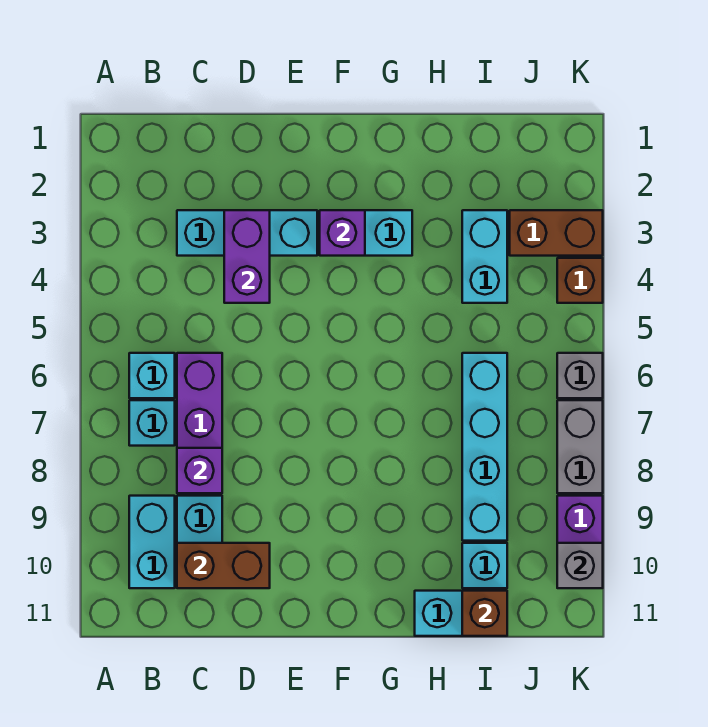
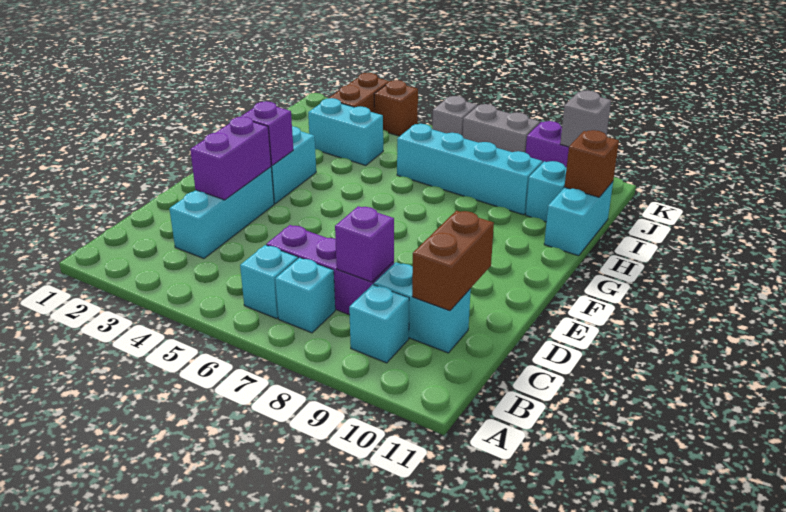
cyan 1x2 brick [129,496,175,588] -> cyan 1x1 brick [349,284,409,363]
purple 1x2 brick [224,210,270,303] -> purple 1x2 brick turned to [190,117,272,200]

